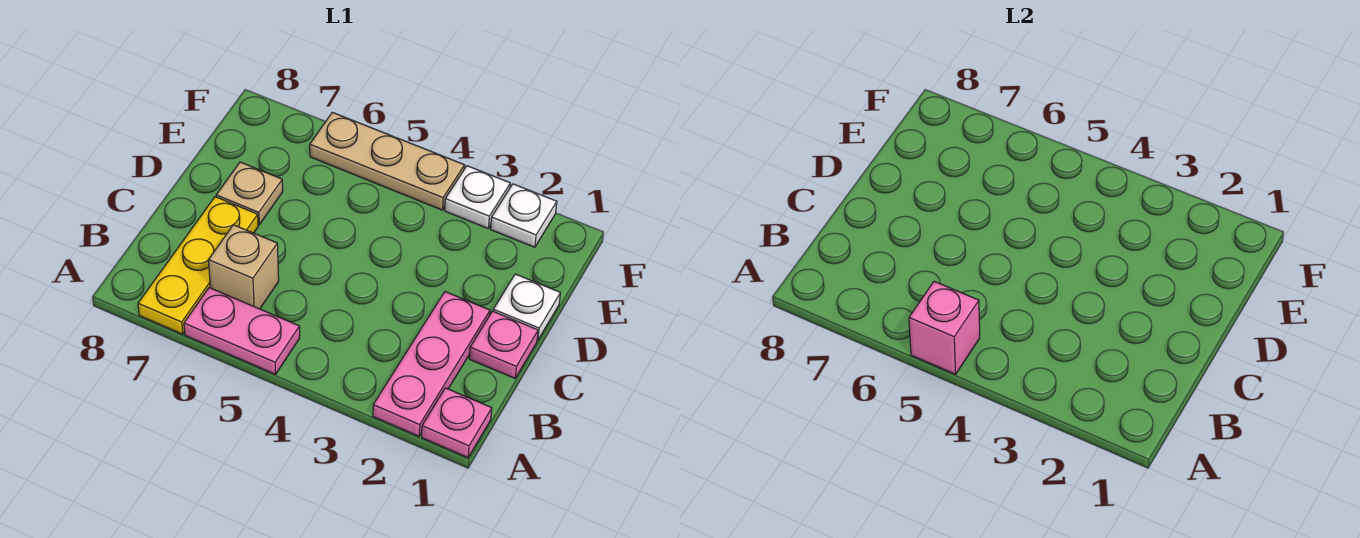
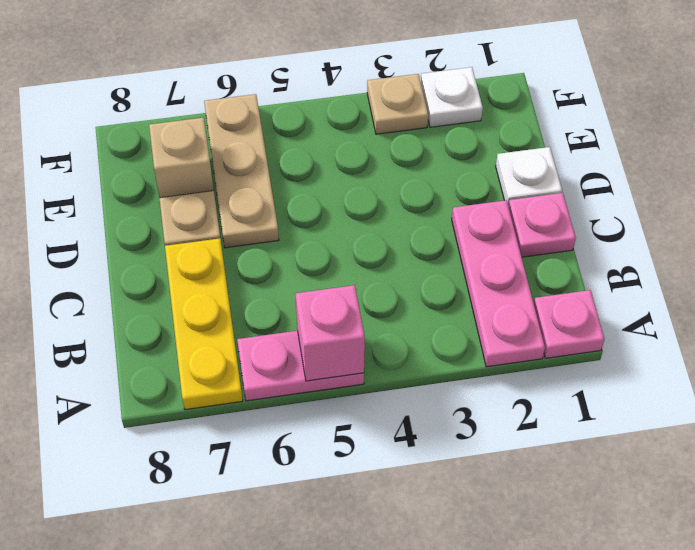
tan 1x1 brick [209,225,279,309] -> tan 1x1 brick moved to [149,118,214,198]
white 1x1 plate [445,166,510,228] -> tan 1x1 plate [367,74,428,134]
tan 1x3 plate [310,112,465,210] -> tan 1x3 plate turned to [204,94,279,248]

